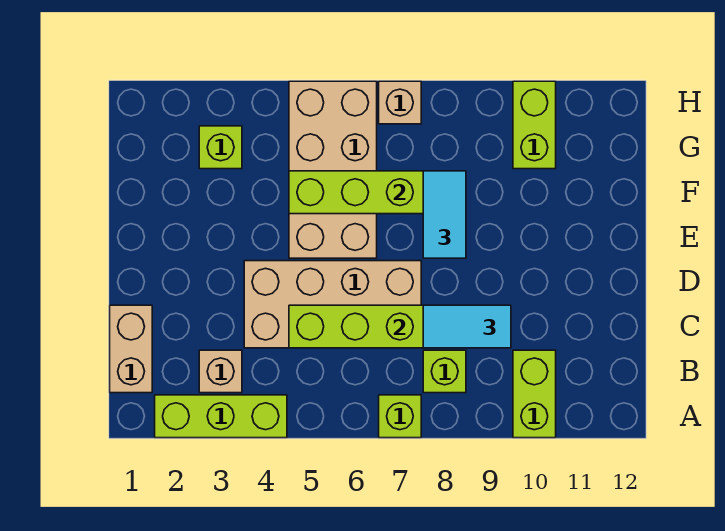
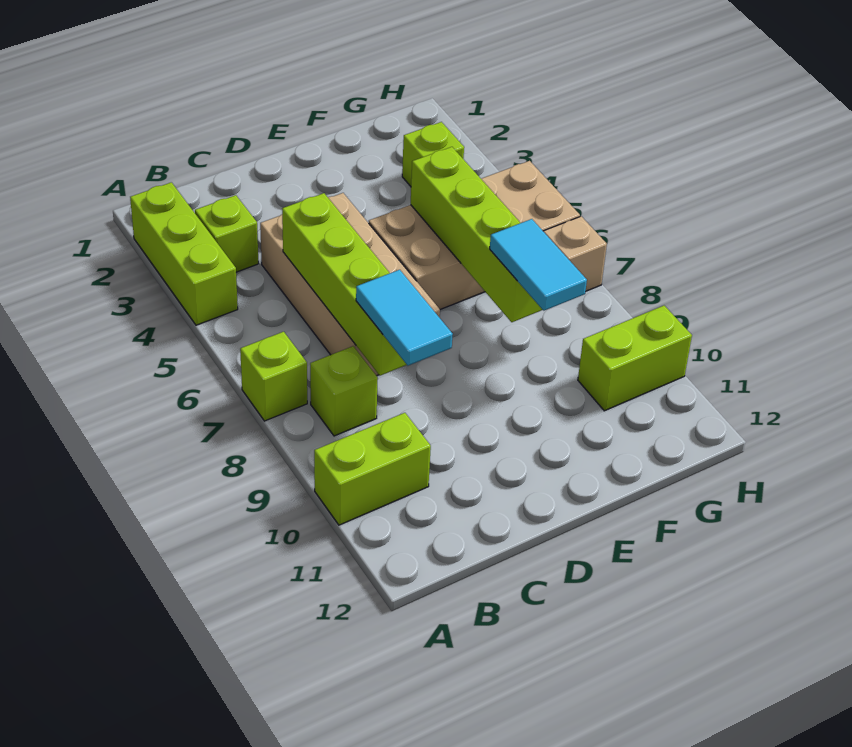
tan 1x2 brick [110,305,152,393] -> none
tan 1x1 brick [199,350,242,393] -> lime 1x1 brick [195,195,258,272]
cyan 1x2 tile [423,171,466,258] -> cyan 1x2 tile turned to [490,219,587,311]

